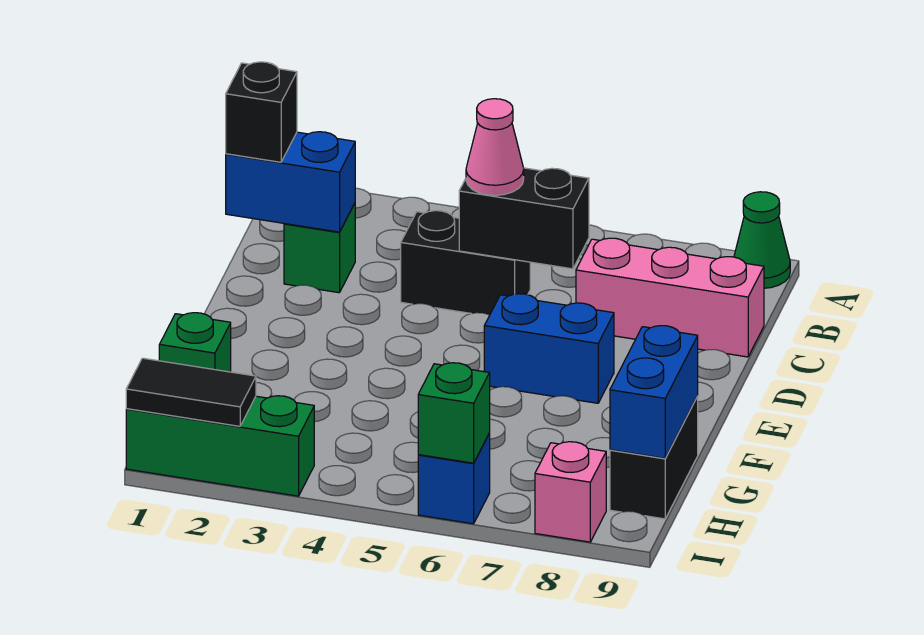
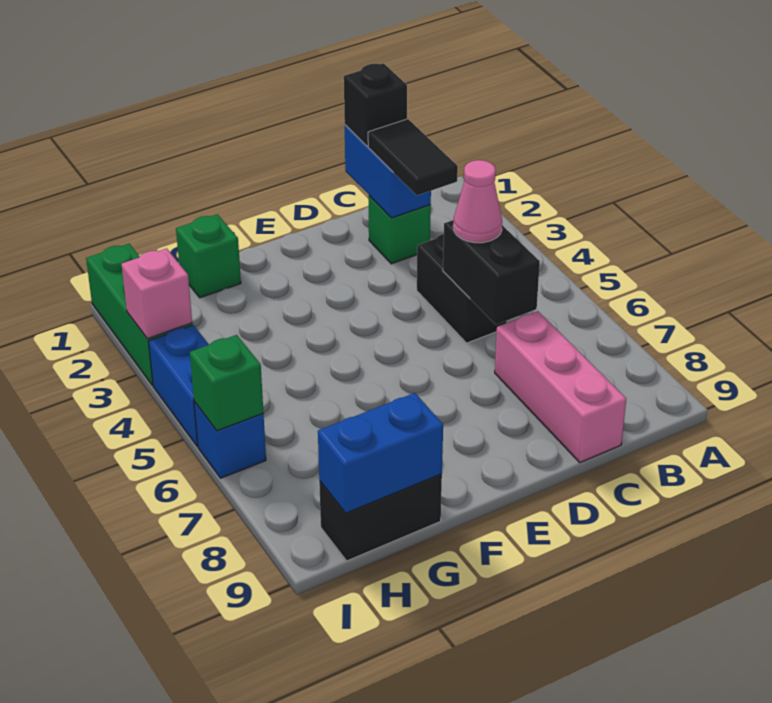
green 1x1 cone [734,192,790,288] -> none
blue 1x2 brick [484,294,614,403] -> blue 1x2 brick moved to [149,325,209,446]
black 1x2 tile [126,358,256,426] -> black 1x2 tile moved to [368,119,458,195]
pink 1x1 brick [535,442,606,542] -> pink 1x1 brick moved to [122,248,192,339]

